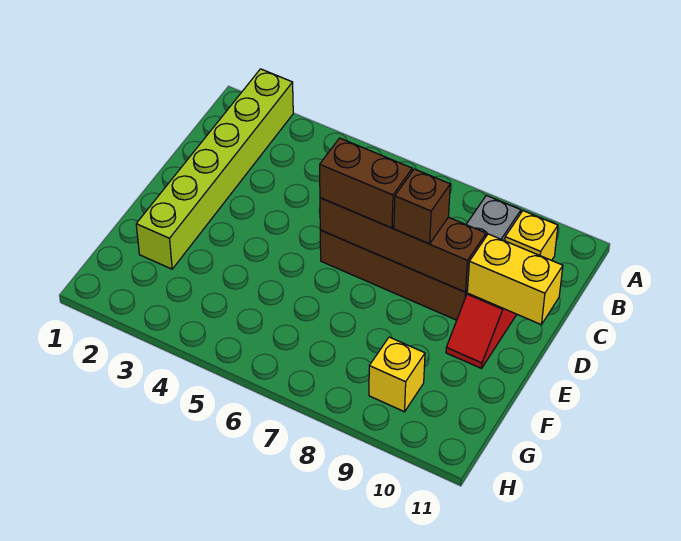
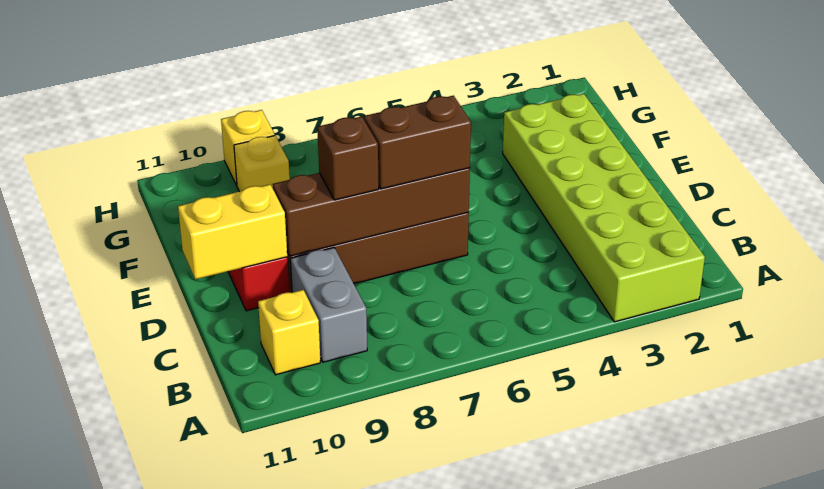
lime 1x6 brick [136,69,293,269] -> lime 2x6 brick [503,94,705,322]
none -> yellow 1x1 brick [221,110,275,185]

